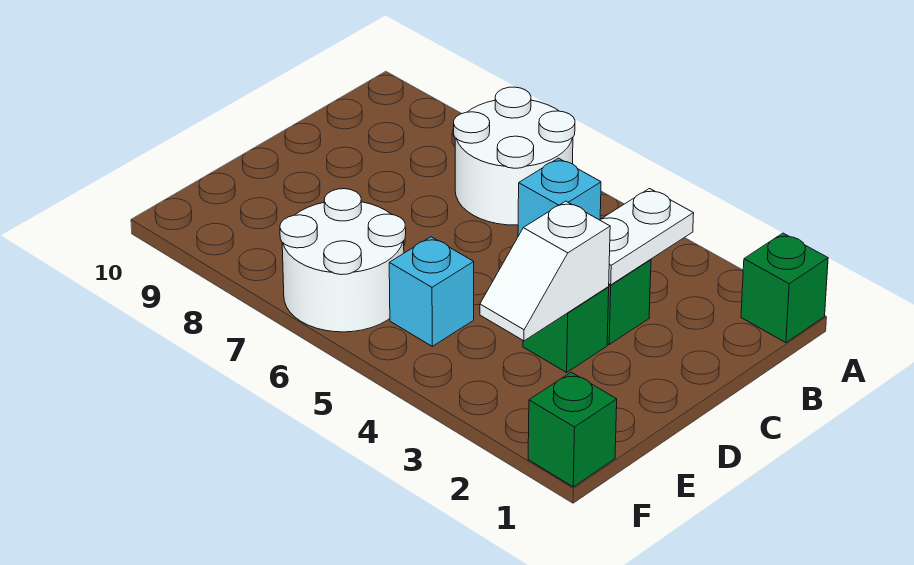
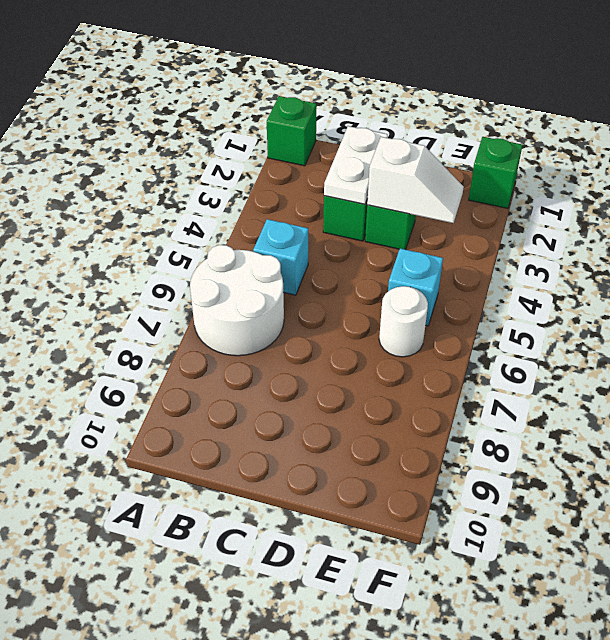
white 1x2 plate [600,189,694,285] -> white 1x2 plate turned to [324,126,388,204]
white 2x2 round brick [280,189,406,332] -> white 1x1 round brick [379,286,428,357]

